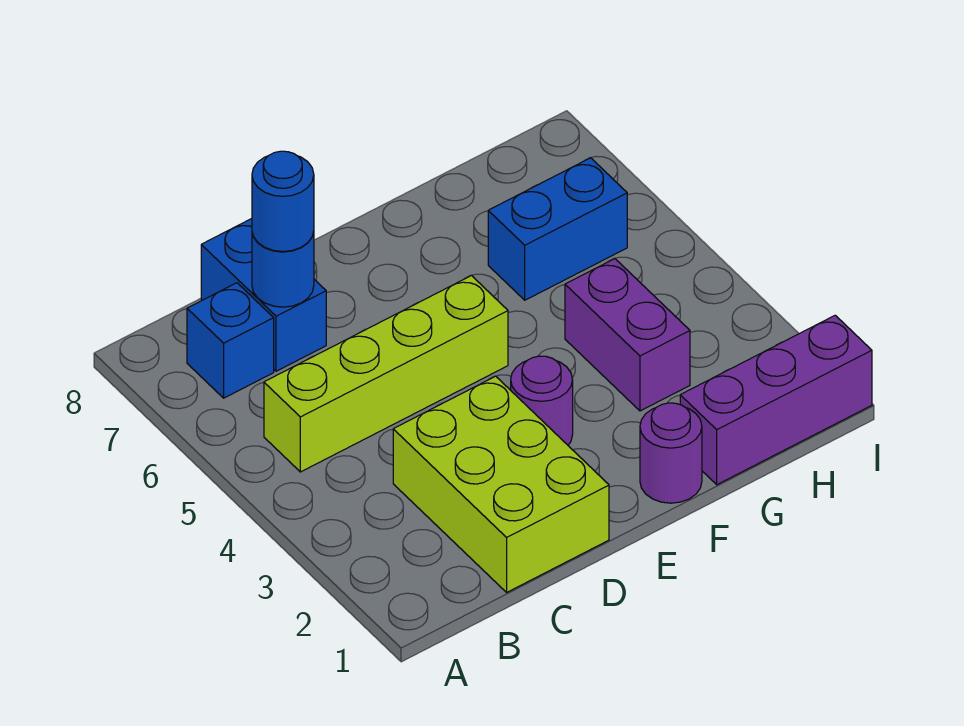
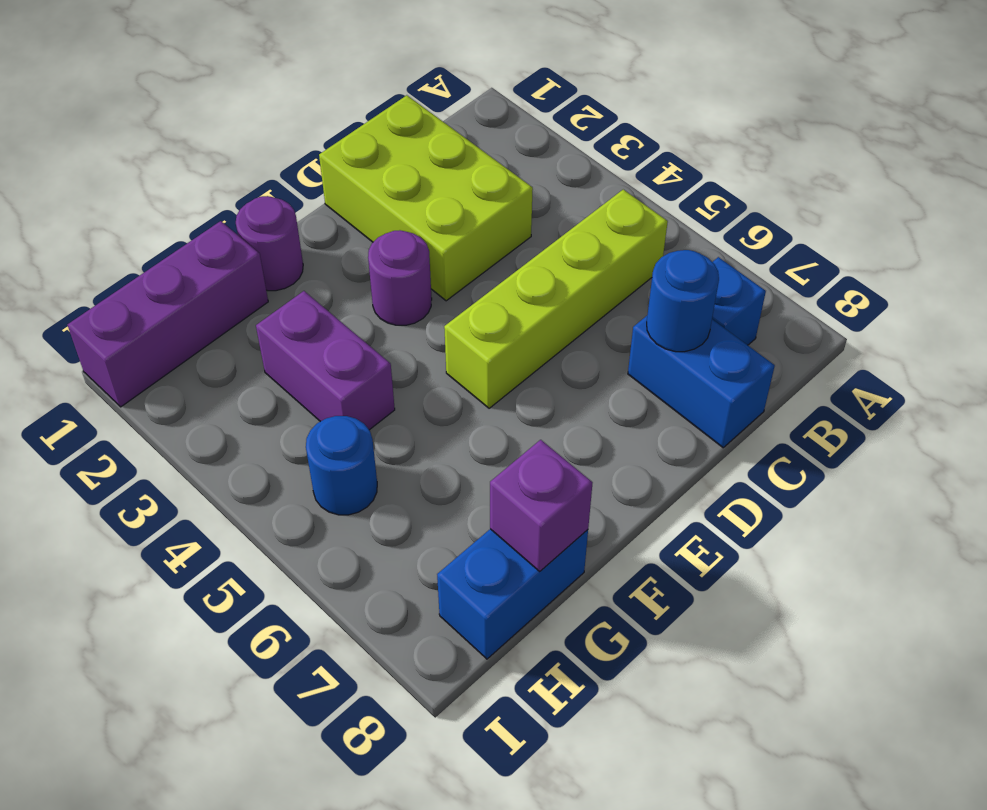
blue 1x1 round brick [252,151,314,251] -> blue 1x1 round brick moved to [306,416,377,515]
blue 1x2 brick [488,158,627,300] -> blue 1x2 brick moved to [437,529,588,659]
none -> purple 1x1 brick [490,440,592,571]

